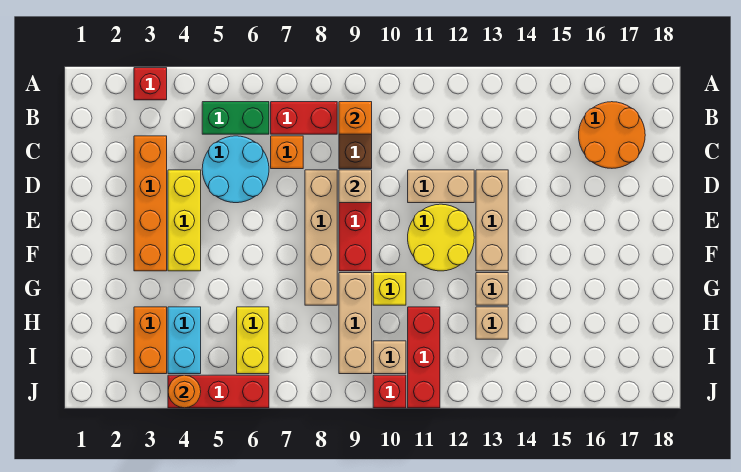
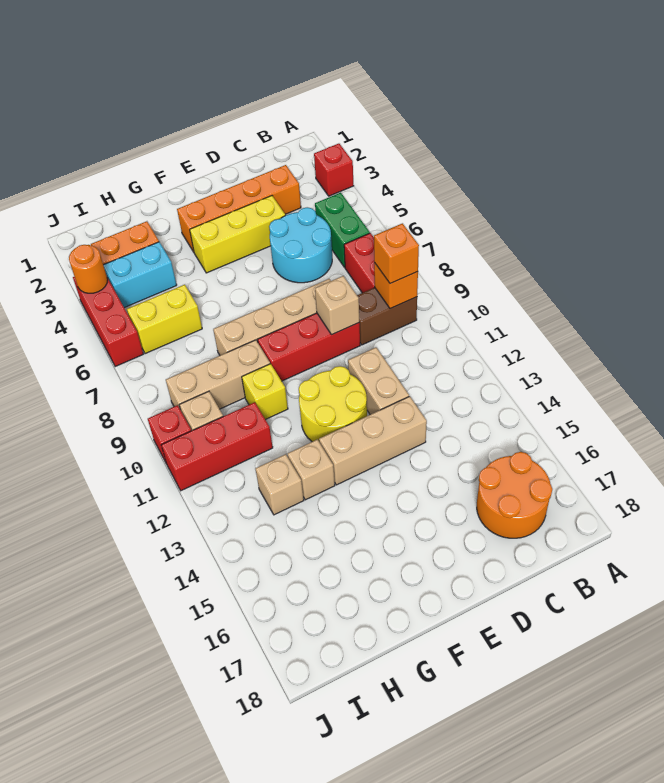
orange 1x1 brick [271,136,303,169] -> orange 1x1 brick moved to [374,223,419,284]

